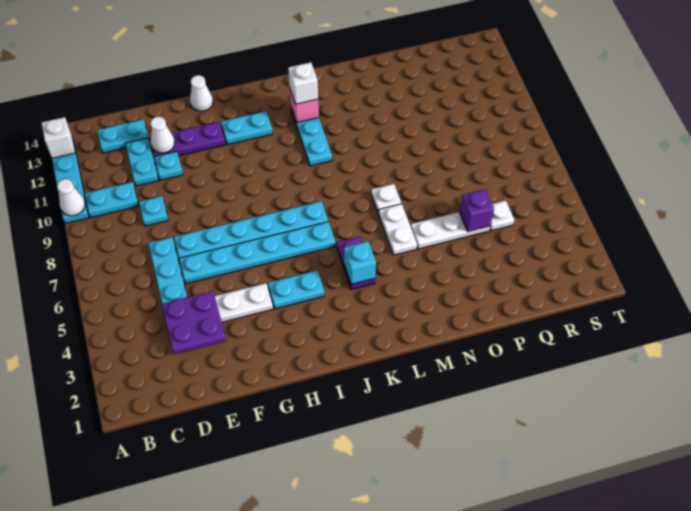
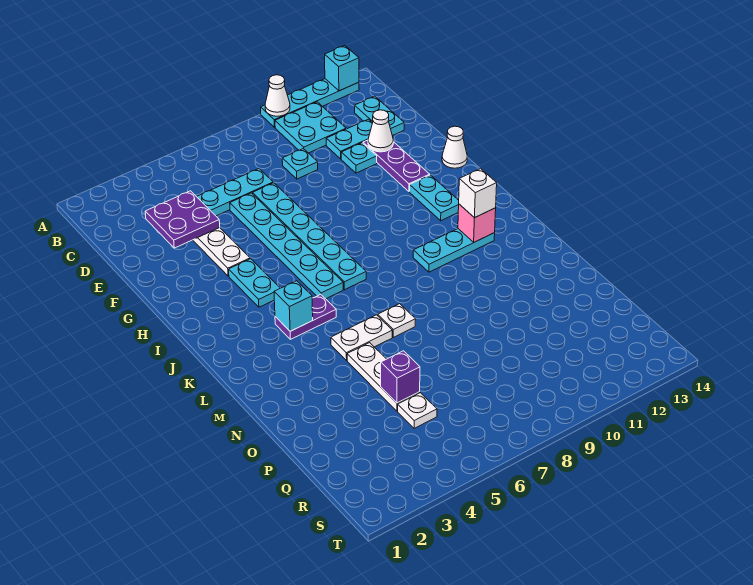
white 1x1 brick [42,117,75,158] -> cyan 1x1 brick [325,46,359,91]
cyan 1x2 plate [84,182,139,218] -> cyan 2x2 plate [275,102,346,153]

